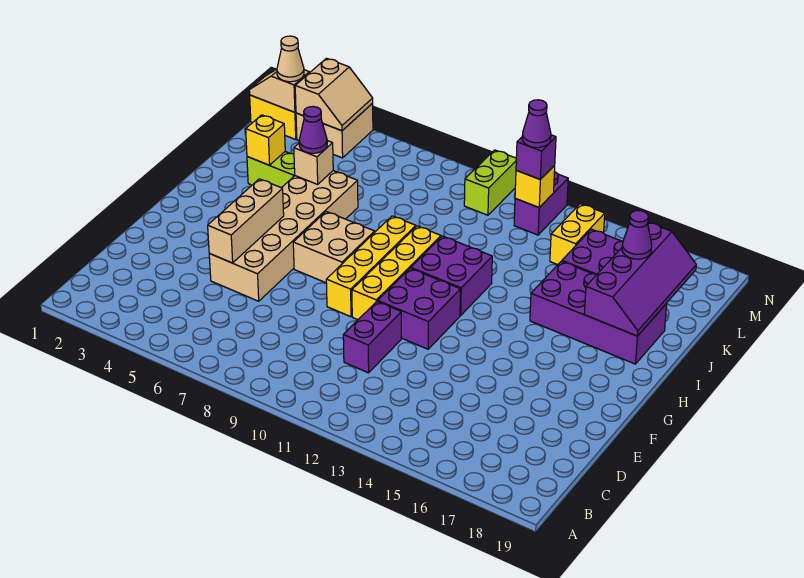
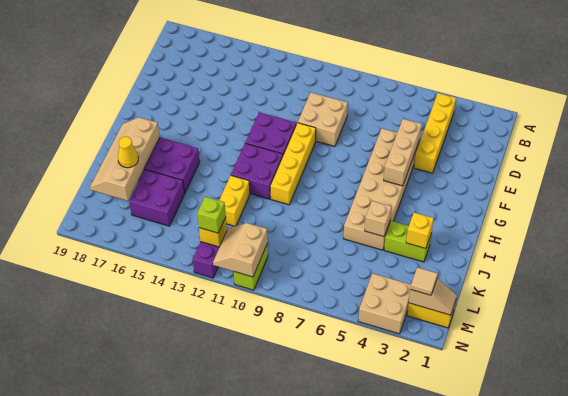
purple 1x2 brick [343,301,401,373] -> none
yellow 1x4 brick [326,216,416,317] -> yellow 1x4 brick moved to [414,93,456,173]
tan 2x2 brick [293,212,375,283] -> tan 2x2 brick moved to [298,93,348,146]
purple 2x4 slope [584,222,696,336] -> tan 2x4 slope [90,117,160,201]
purple 1x1 cone [299,107,327,153] -> none
purple 1x1 cone [622,210,652,259] -> yellow 1x1 cone [118,137,138,168]
yellow 1x2 brick [550,204,605,265] -> yellow 1x2 brick moved to [219,176,250,226]
tan 1x1 cone [277,36,304,82] -> tan 1x1 tile [411,267,438,295]
tan 2x2 slope [295,58,373,131] -> tan 2x2 slope moved to [213,223,268,277]
purple 1x1 brick [516,135,556,179] -> lime 1x1 brick [197,197,226,233]
purple 1x1 cone [522,100,551,148] -> none

